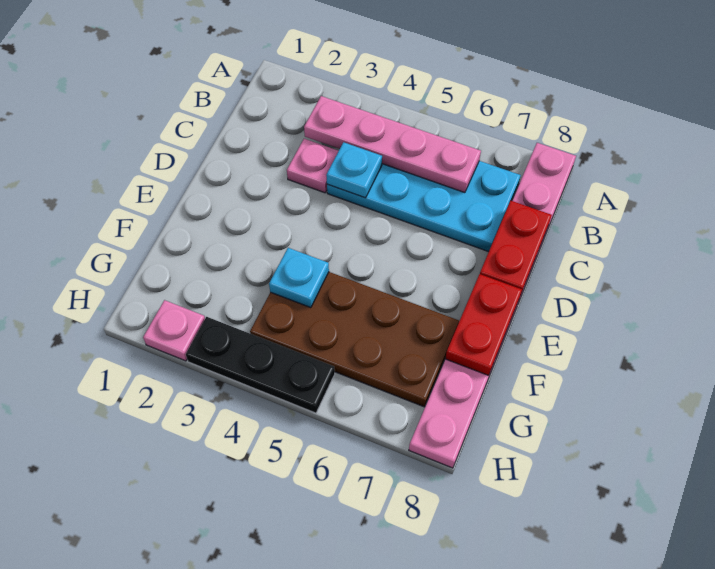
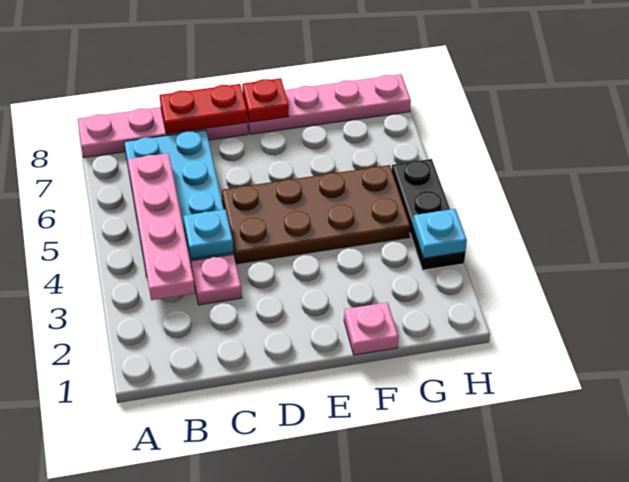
red 1x2 plate [445,274,522,376] -> red 1x1 plate [242,78,289,122]
brown 2x4 plate [250,272,459,407] -> brown 2x4 plate turned to [222,165,410,264]
cyan 1x1 plate [269,248,329,308] -> cyan 1x1 plate moved to [413,209,467,258]
pink 1x1 plate [143,300,205,361] -> pink 1x1 plate moved to [344,302,398,355]

